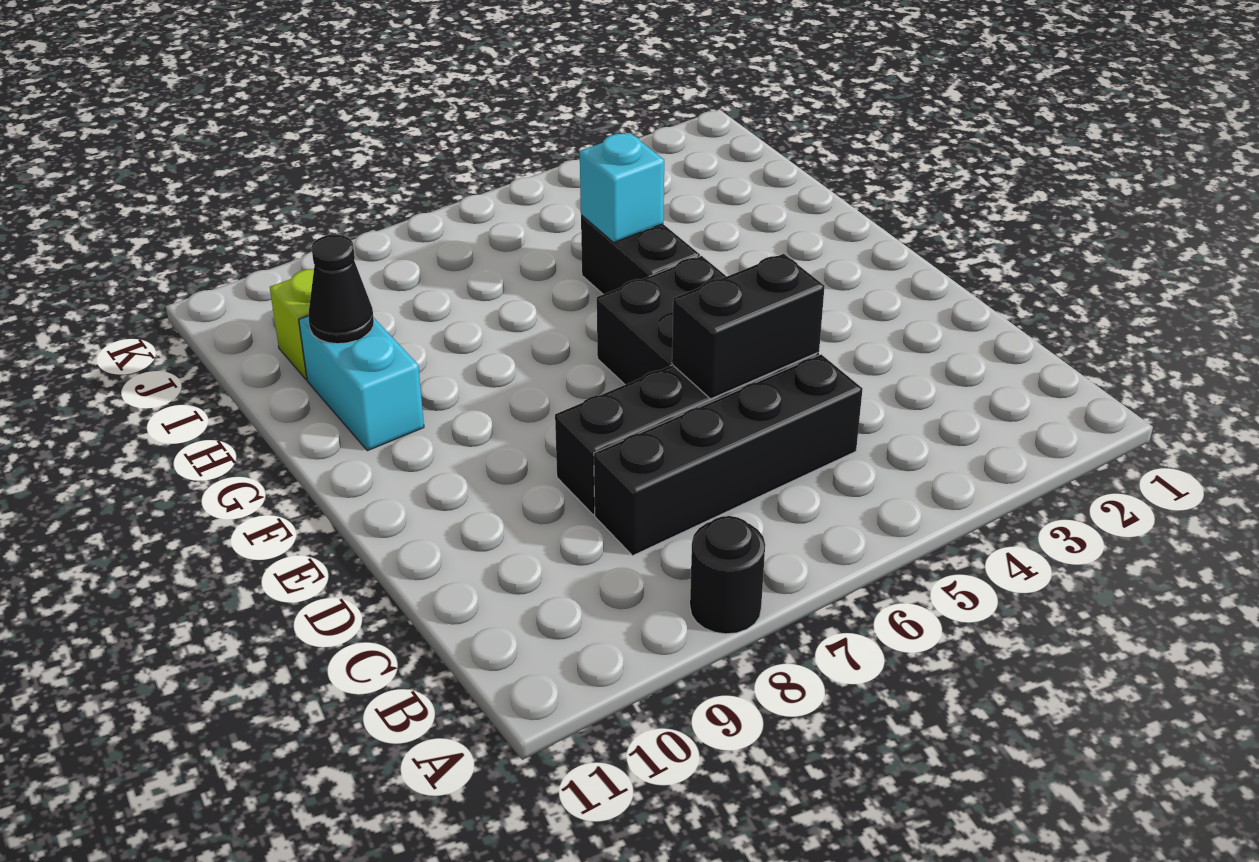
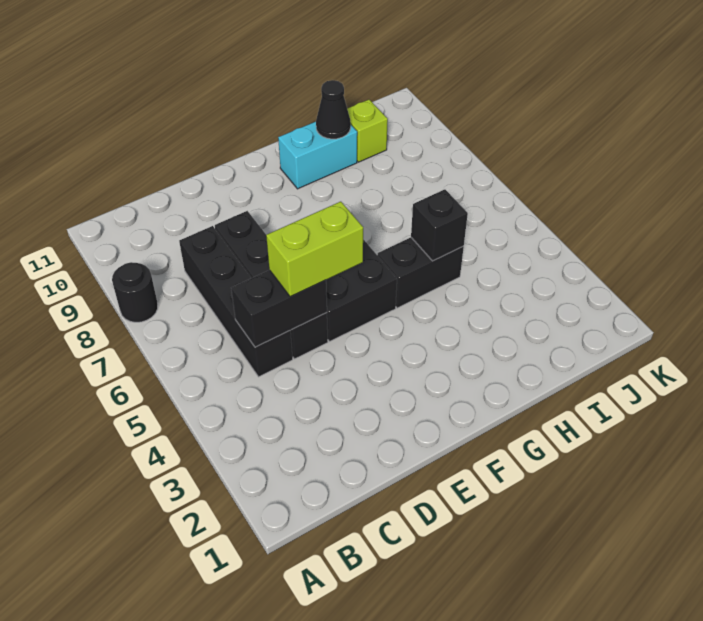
black 1x2 brick [672,254,825,399] -> black 1x2 brick turned to [231,270,327,347]
none -> lime 1x2 brick [266,202,363,297]
cyan 1x1 brick [580,133,664,242] -> black 1x1 brick [411,189,468,261]

